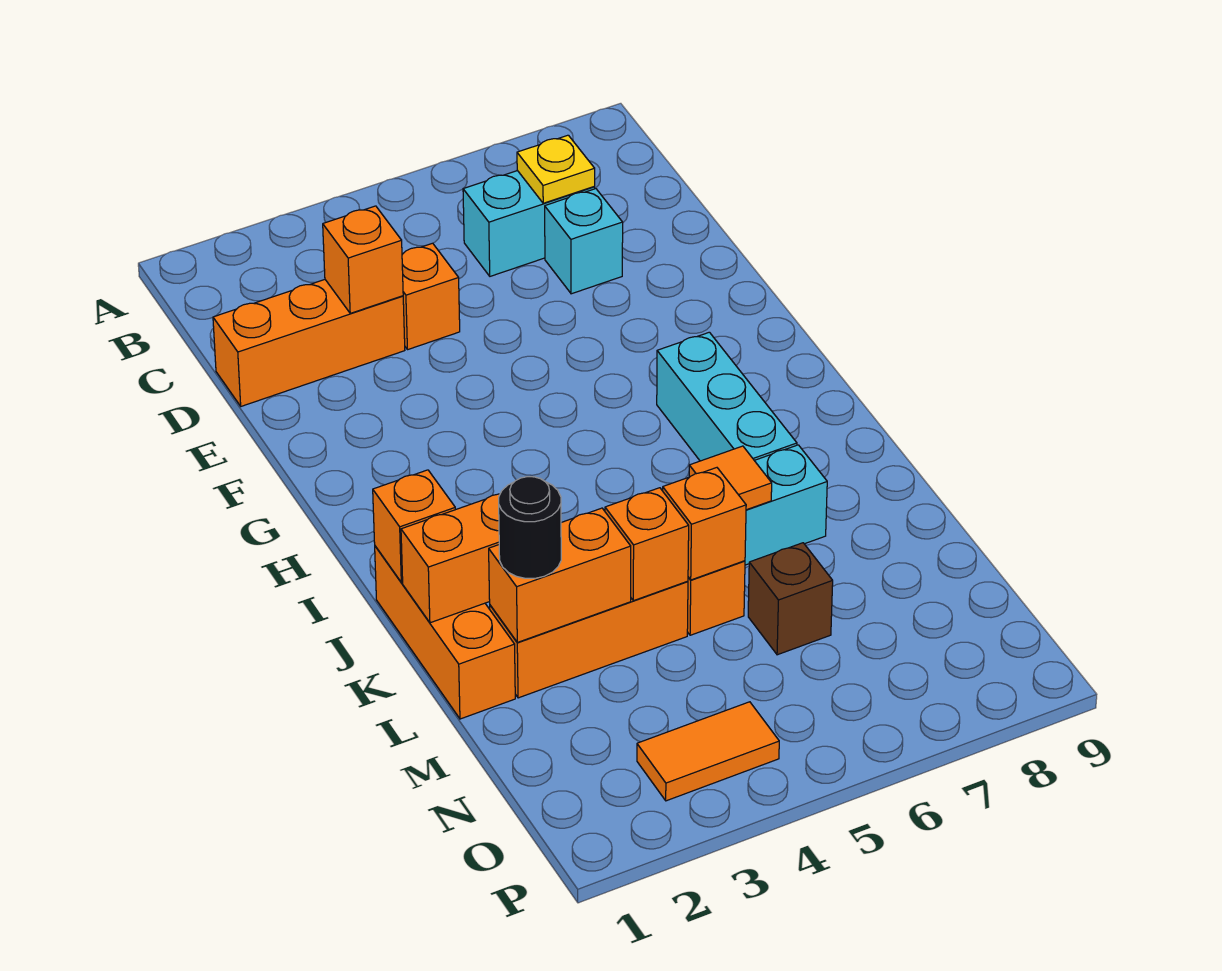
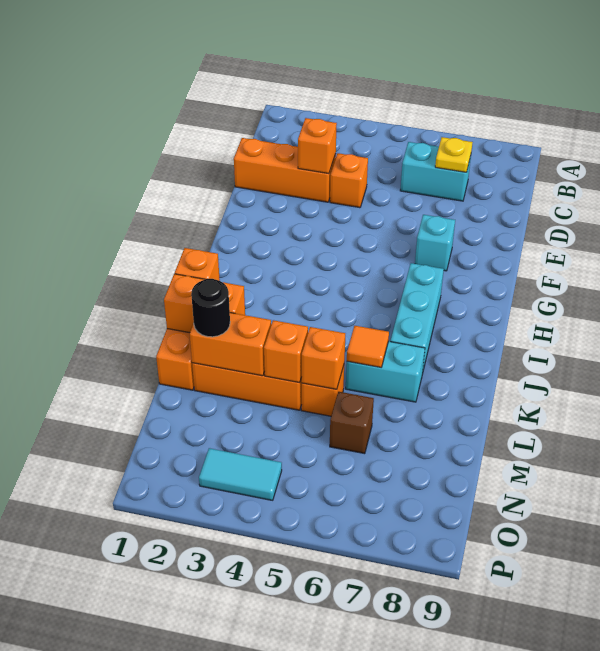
cyan 1x1 brick [545,189,623,294] -> cyan 1x1 brick moved to [415,215,455,271]
orange 1x2 tile [637,702,779,801] -> cyan 1x2 tile [199,448,282,500]

